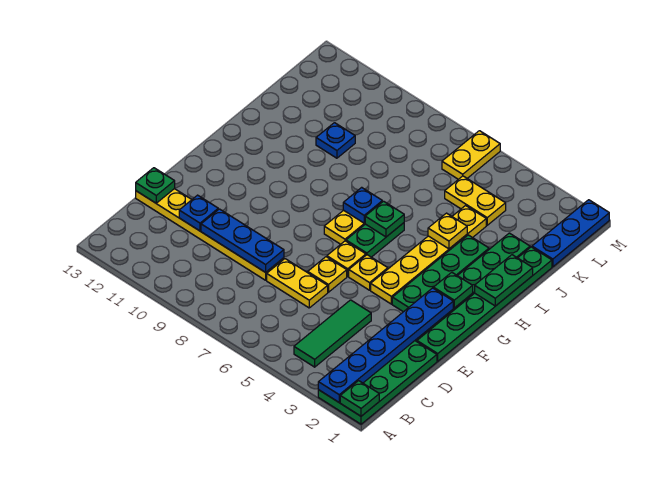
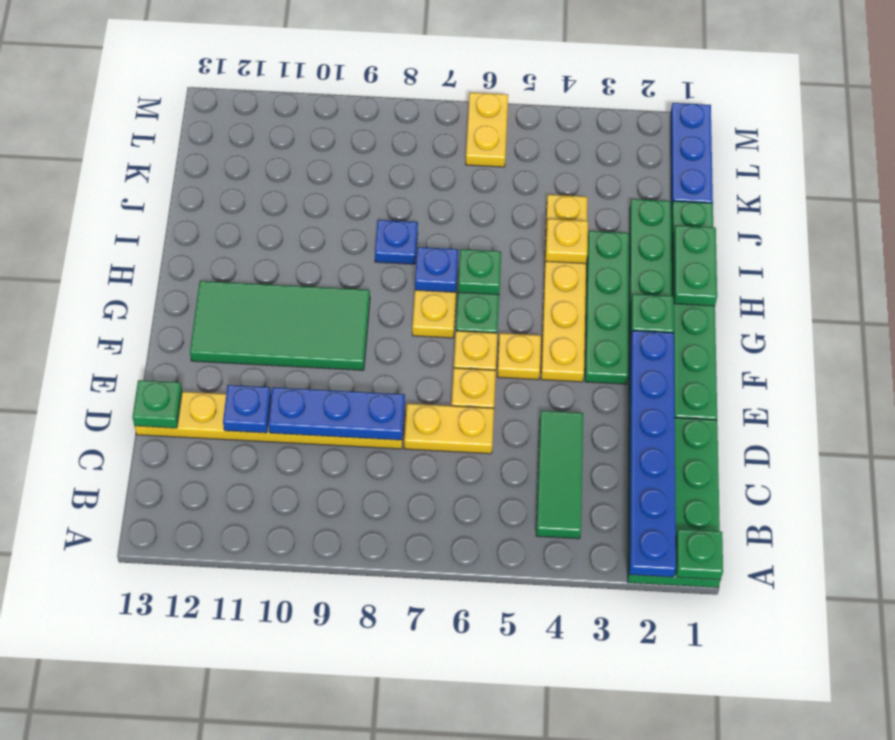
none -> green 2x4 tile [190,281,370,370]
blue 1x1 plate [316,123,355,158] -> blue 1x1 plate moved to [375,220,418,264]
yellow 1x2 plate [445,176,506,225] -> none

